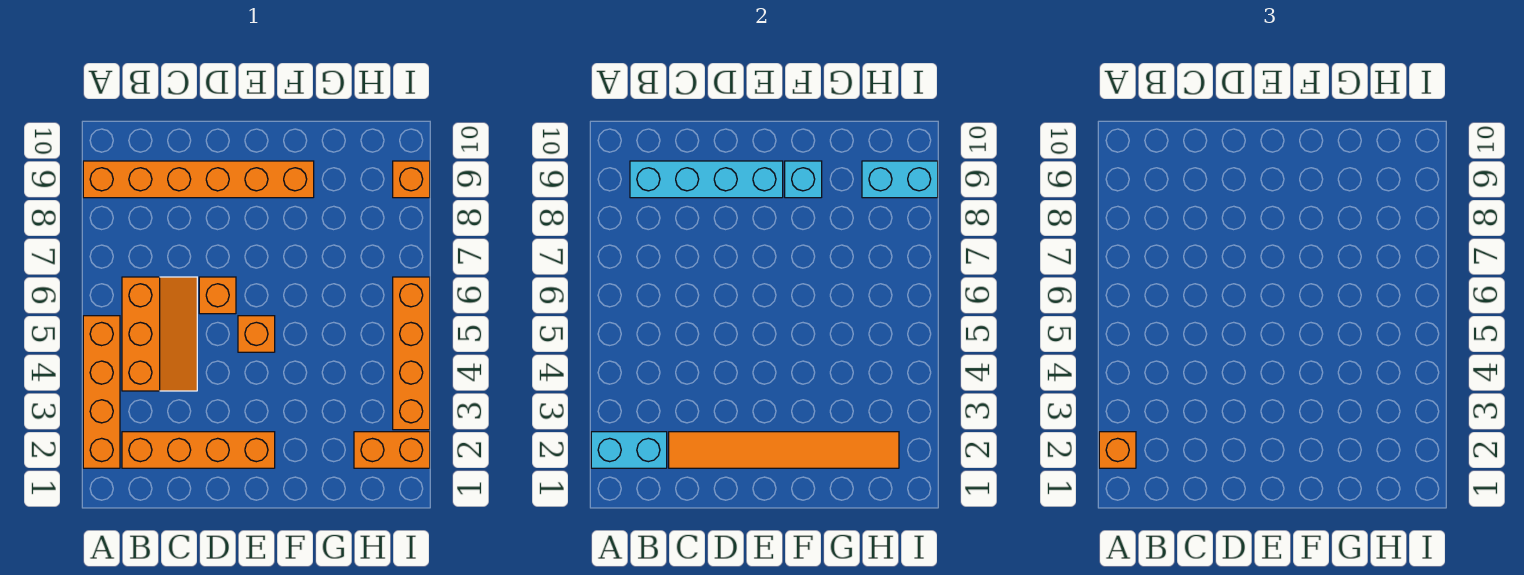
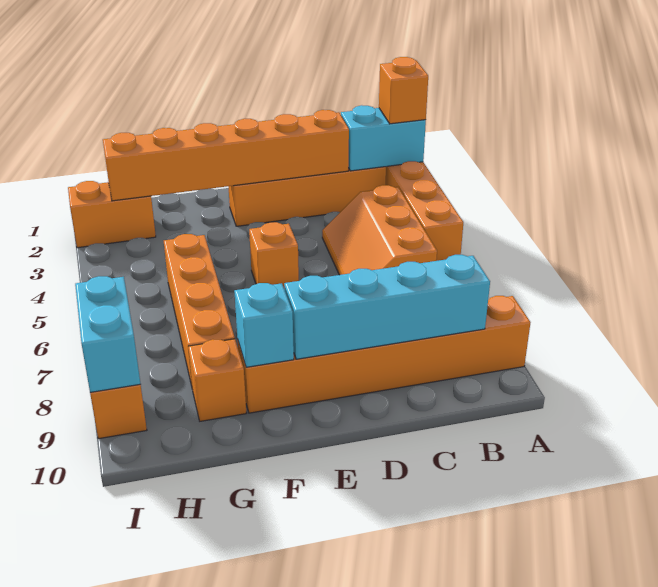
orange 1x6 tile [669,432,899,468] -> orange 1x6 brick [103,110,349,201]
orange 1x1 brick [199,277,236,314] -> orange 1x1 brick moved to [188,339,246,421]
cyan 1x2 brick [862,161,938,198] -> cyan 1x2 brick turned to [75,276,140,392]
orange 1x4 brick [393,277,430,430] -> orange 1x4 brick moved to [164,234,235,386]

